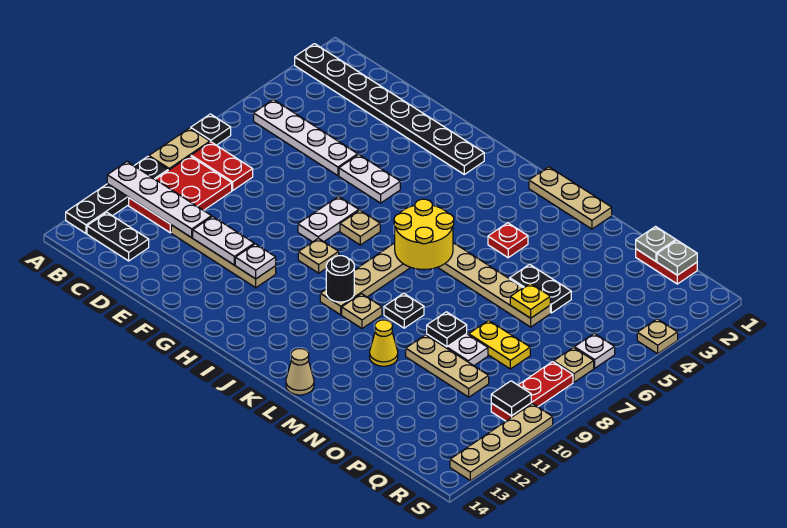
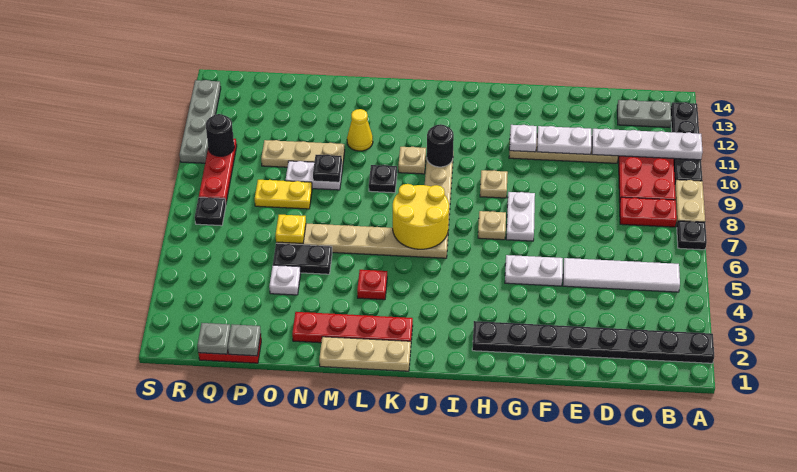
white 1x4 plate [254,100,358,176] -> white 1x4 tile [563,258,680,292]
black 1x2 plate [87,213,149,261] -> grey 1x2 plate [617,100,671,128]
none -> red 1x4 plate [292,312,413,343]
tan 1x1 cone [286,349,314,395] -> none
white 1x1 plate [574,333,615,368] -> white 1x1 plate moved to [269,265,301,295]
tan 1x1 plate [554,347,594,382] -> black 1x1 plate [195,197,226,226]
black 1x1 tile [491,381,531,416] -> black 1x1 round brick [206,114,234,156]
tan 1x1 plate [637,319,678,354] -> none
tan 1x4 plate [450,404,553,481] -> grey 1x4 plate [179,80,221,163]

